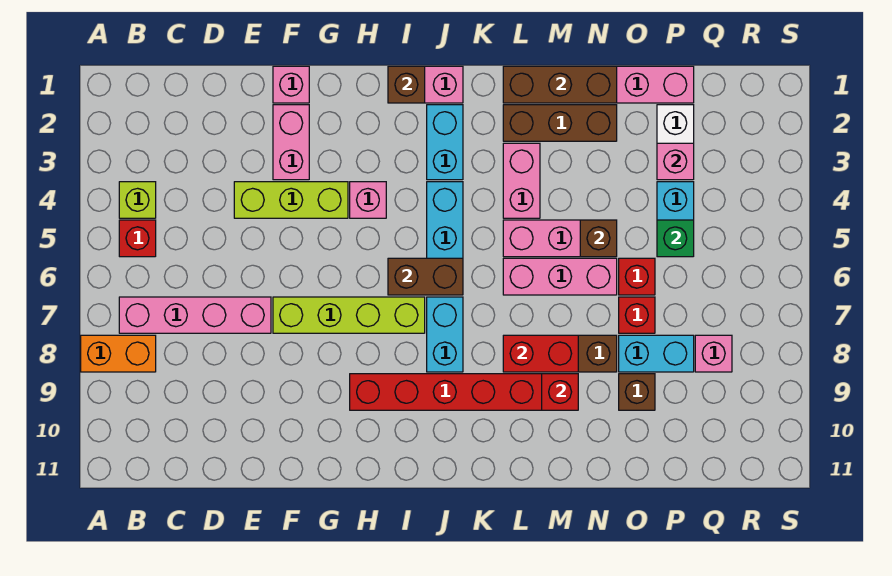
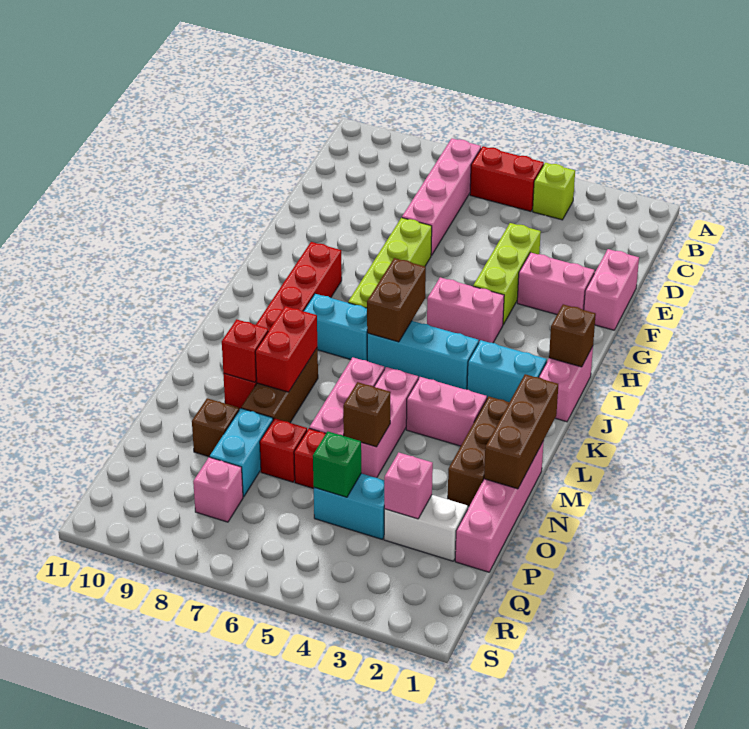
orange 1x2 brick [81,335,156,372] -> none
red 1x1 brick [119,220,156,257] -> red 1x2 brick [470,146,544,211]
pink 1x1 brick [273,66,309,103] -> pink 1x2 brick [584,249,639,330]
pink 1x1 brick [350,182,386,218] -> pink 1x2 brick [427,277,504,343]

